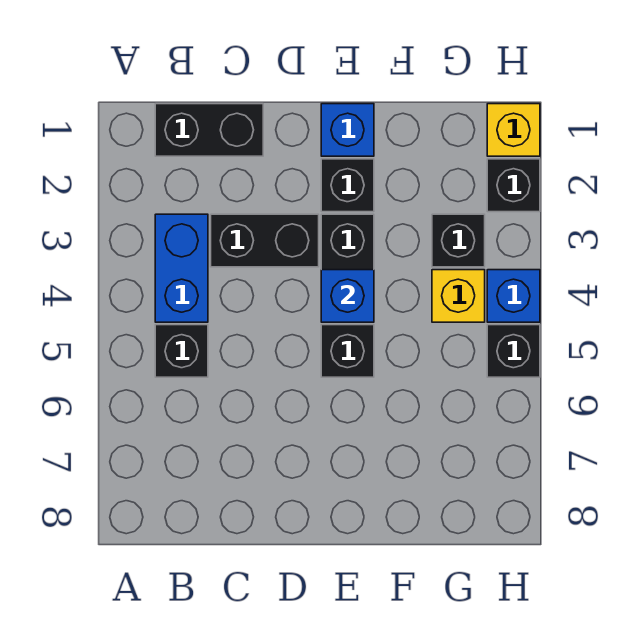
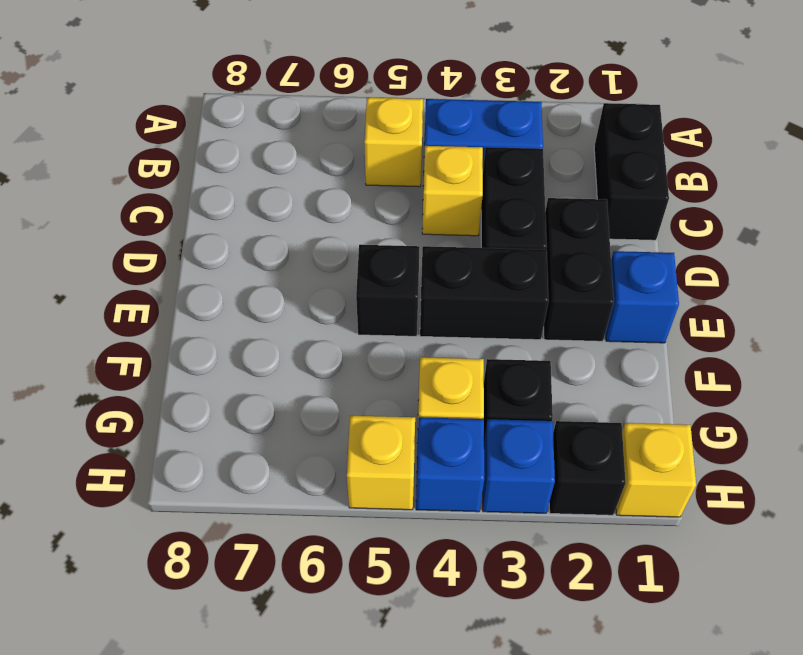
black 1x1 brick [155,325,208,377] -> yellow 1x1 brick [364,98,423,187]
none -> yellow 1x1 brick [422,146,483,236]
black 1x1 brick [321,159,374,212] -> black 1x2 brick [544,198,614,341]
blue 1x1 brick [321,270,374,322] -> blue 1x1 brick moved to [483,419,555,513]
black 1x1 brick [487,325,540,377] -> yellow 1x1 brick [347,416,415,510]

